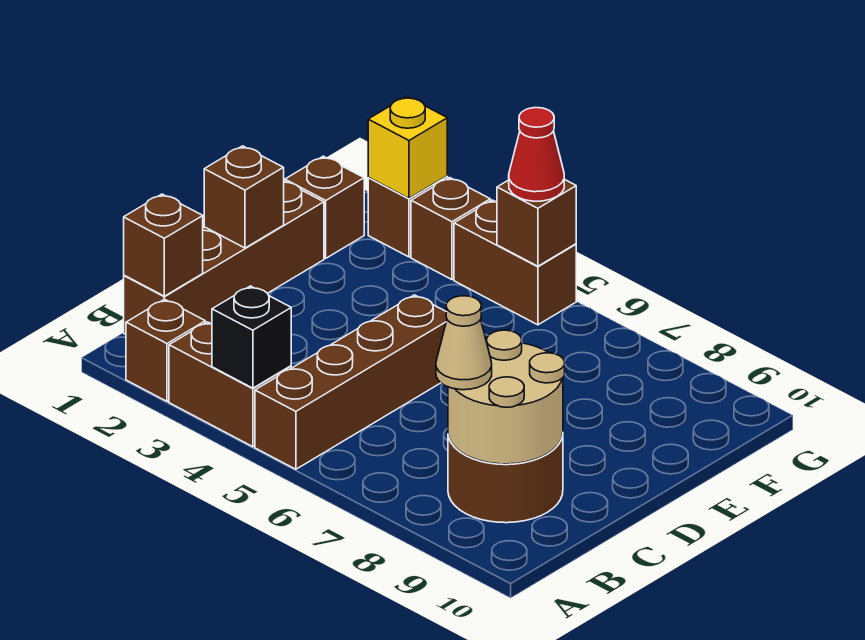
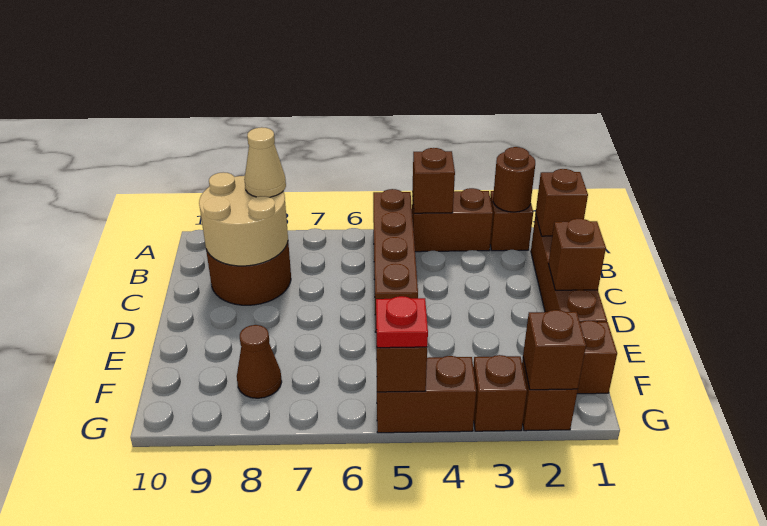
none -> brown 1x1 round brick [493,147,535,212]
black 1x1 brick [212,286,291,388] -> brown 1x1 brick [412,148,455,213]
none -> brown 1x1 cone [237,325,282,398]
yellow 1x1 brick [368,96,447,198] -> brown 1x1 brick [523,310,586,390]
red 1x1 cone [509,108,564,201] -> red 1x1 plate [376,296,428,348]

